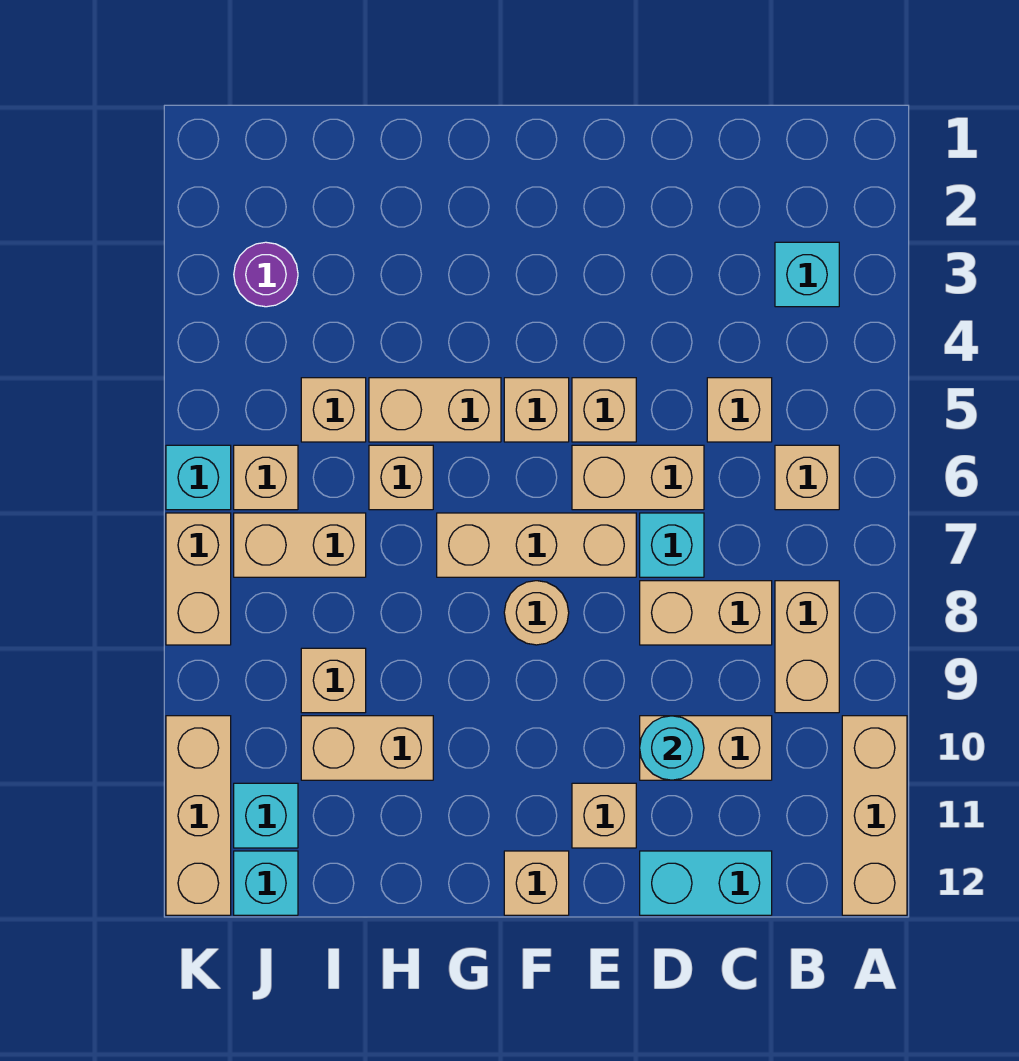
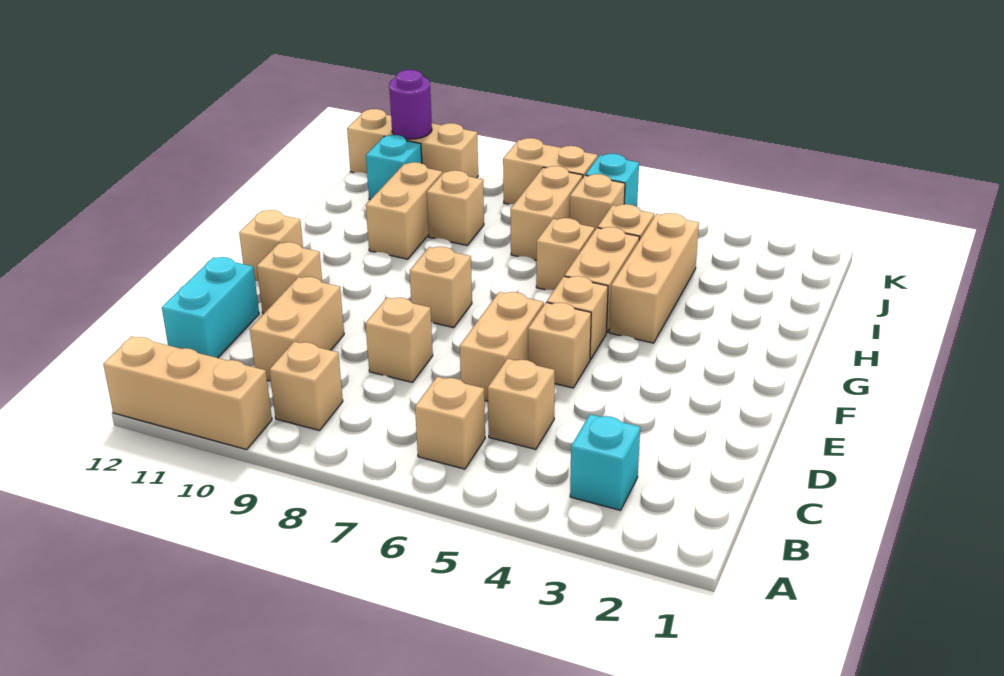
tan 1x2 brick [775,581,839,713] -> tan 1x1 brick [269,342,343,431]
tan 1x2 brick [640,581,772,645] -> tan 1x1 brick [366,297,433,382]
cyan 1x1 brick [640,513,704,577] -> none
cyan 1x1 round brick [640,716,704,780] -> none
tan 1x3 brick [437,513,636,577] -> tan 1x3 brick moved to [609,213,699,343]
tan 1x1 round brick [504,581,569,645] -> tan 1x1 brick [410,247,472,328]
purple 1x1 round brick [234,242,298,307] -> purple 1x1 round brick moved to [389,70,432,139]
cyan 1x1 brick [234,851,298,915] -> none

